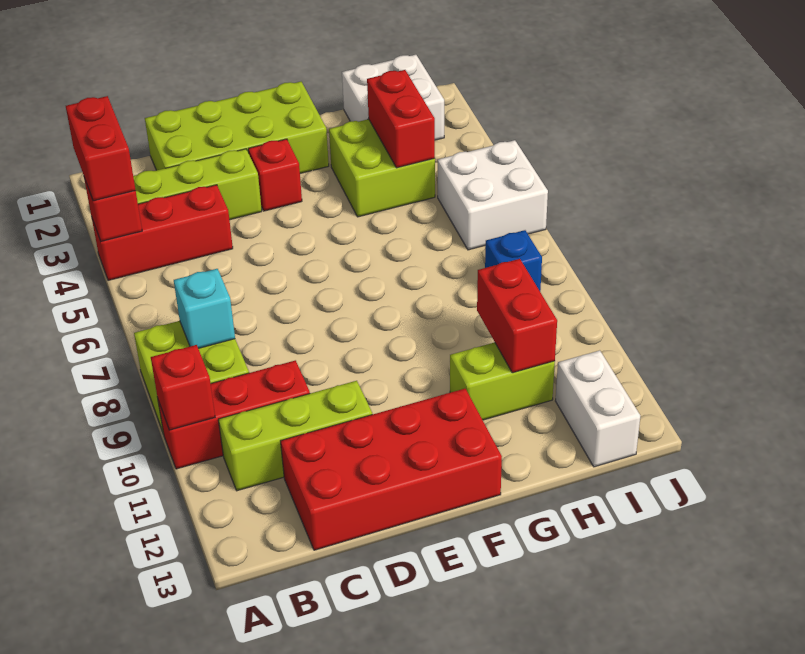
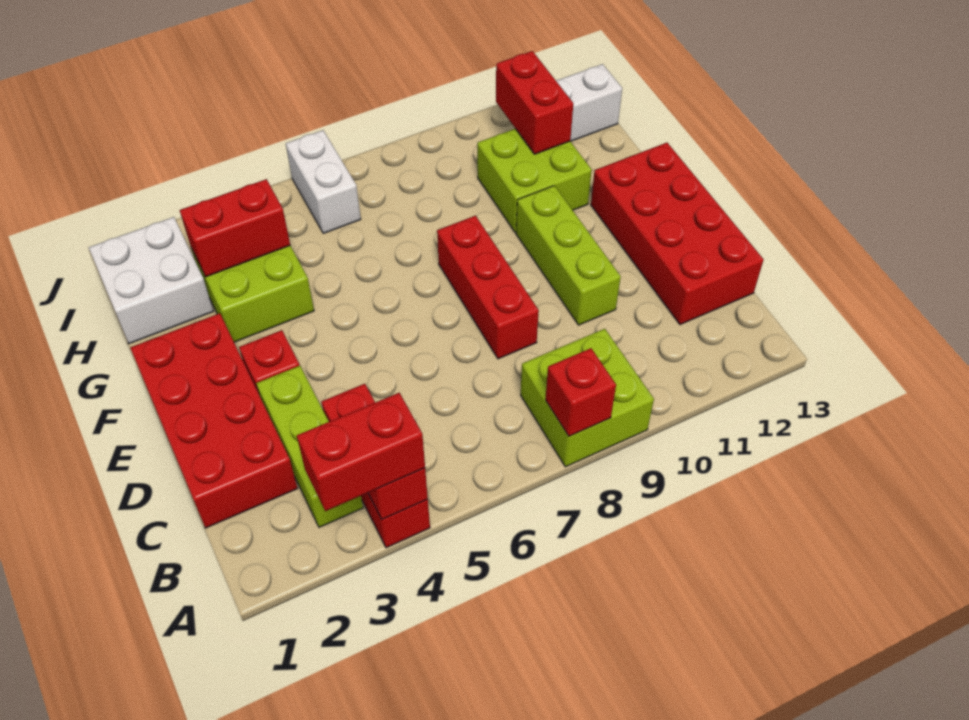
red 1x3 brick [158,360,310,469] -> red 1x3 brick moved to [437,216,539,359]
red 1x1 brick [151,345,215,430] -> red 1x1 brick moved to [545,348,616,436]
cyan 1x1 brick [174,269,235,348] -> none
lime 1x3 brick [218,381,372,491] -> lime 1x3 brick moved to [516,186,621,325]
lime 2x4 brick [145,82,329,173] -> red 2x4 brick [130,313,298,528]
lime 1x2 brick [450,342,555,420] -> lime 2x2 brick [477,129,592,233]
red 1x2 brick [477,259,557,373] -> red 1x2 brick turned to [496,51,573,154]
white 2x2 brick [437,140,548,250] -> white 1x2 brick [286,130,361,233]
blue 1x1 brick [485,230,542,291] -> none

